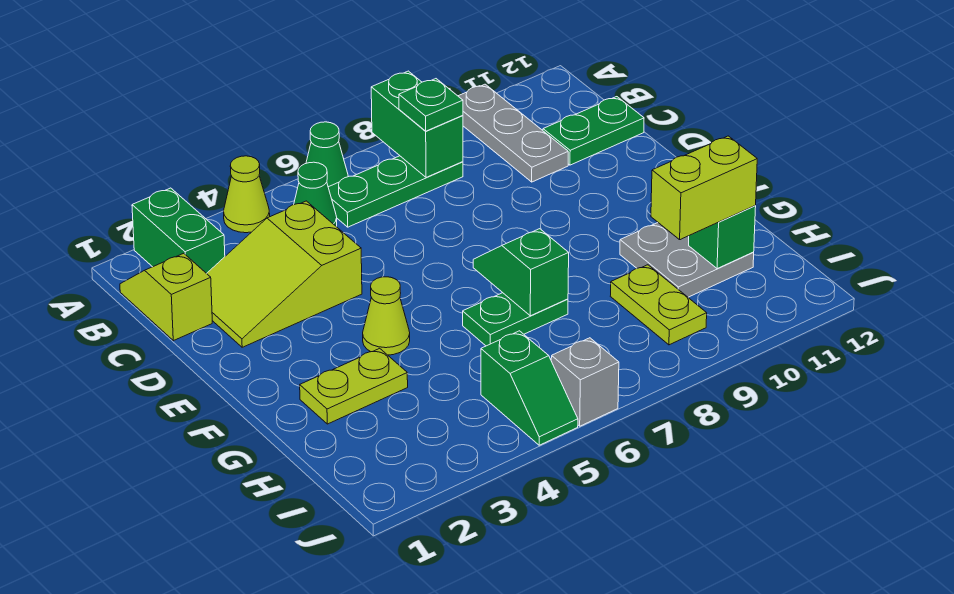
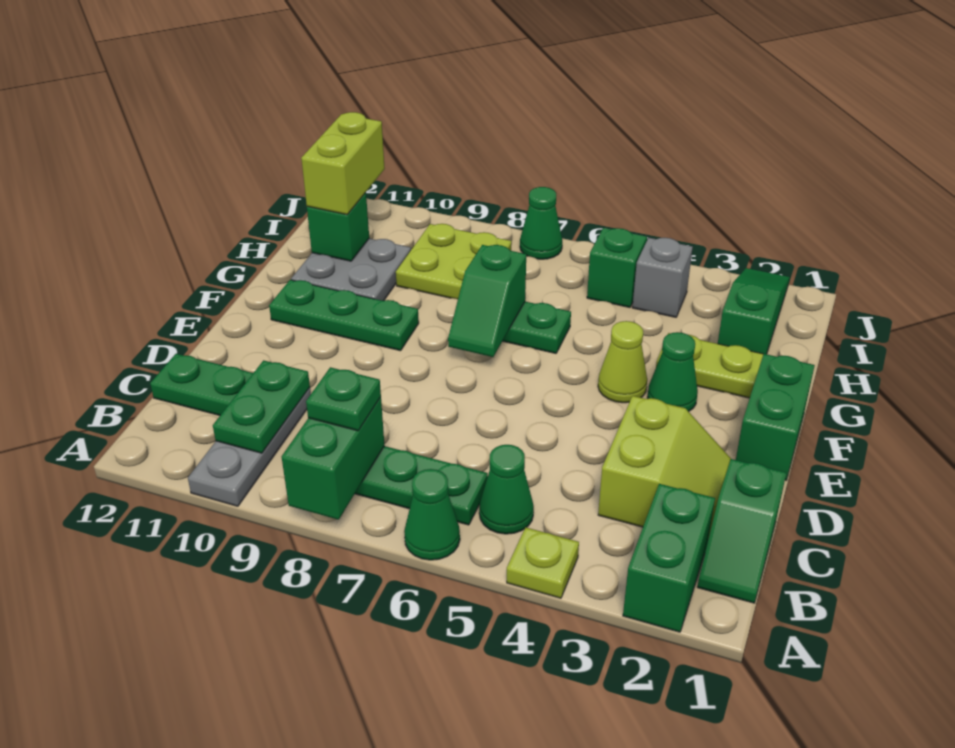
lime 1x1 cone [224,156,270,233] -> lime 1x1 plate [507,527,579,598]
lime 1x2 slope [120,253,212,341] -> green 1x2 slope [697,459,786,603]
none -> green 1x2 plate [213,360,310,453]
lime 2x3 slope [207,201,362,347] -> lime 2x2 slope [598,396,731,534]
none -> green 1x2 brick [736,354,815,480]
none -> green 1x1 cone [647,332,698,412]
none -> green 1x3 plate [269,280,419,351]
none -> green 1x3 slope [718,268,790,354]
lime 1x2 plate [610,265,707,345] -> lime 2x2 plate [396,224,512,299]
lime 1x2 brick [651,136,757,240] -> lime 1x2 brick turned to [301,112,385,215]
grey 1x1 brick [551,338,619,426] -> grey 1x1 brick moved to [632,238,693,317]
none -> green 1x1 cone [520,187,562,259]

